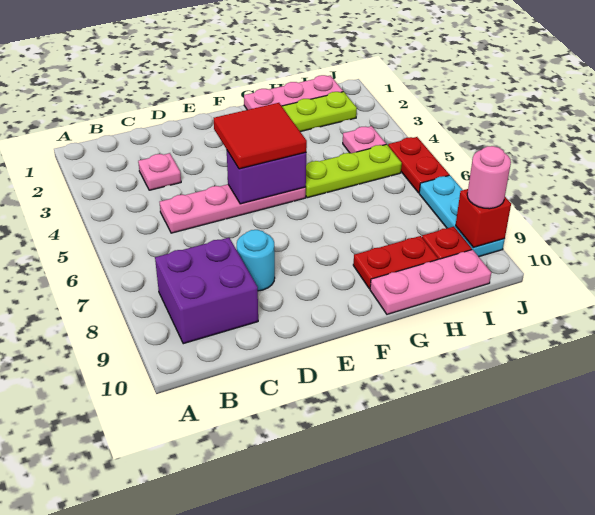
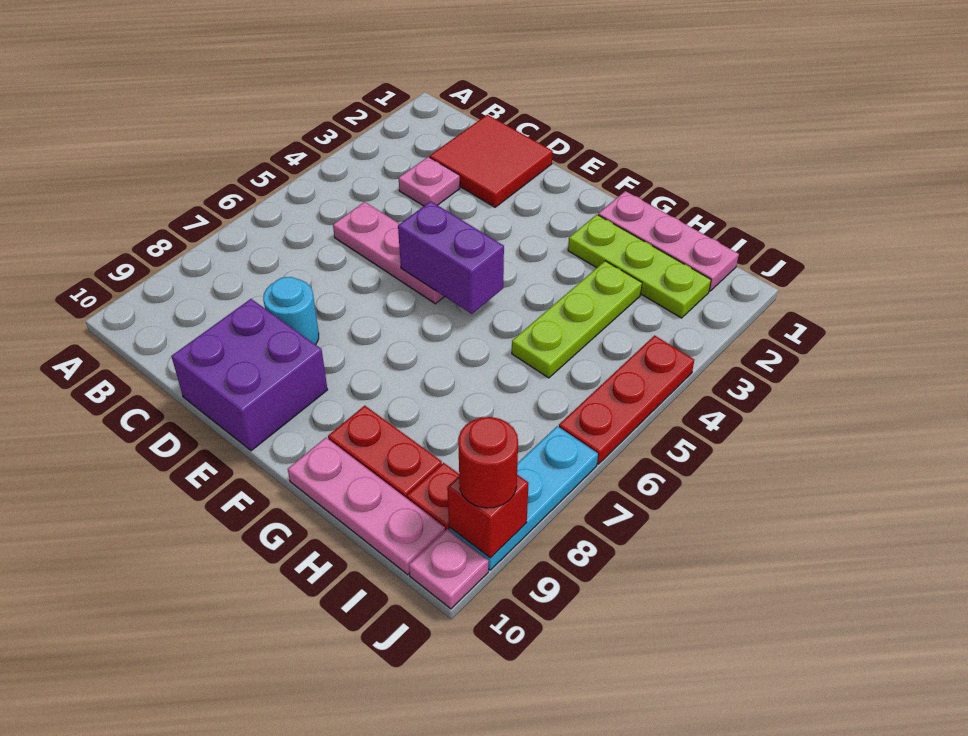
purple 2x2 brick [155,238,258,344] -> purple 2x2 brick moved to [171,299,328,451]
pink 1x4 plate [160,184,306,233] -> pink 1x3 plate [333,202,444,304]
red 2x2 tile [214,103,307,169] -> red 2x2 tile moved to [430,115,553,207]
lime 1x3 plate [306,144,402,198] -> lime 1x3 plate turned to [512,261,642,378]
pink 1x1 plate [343,126,386,153] -> pink 1x1 plate moved to [409,529,489,609]
red 1x2 plate [388,137,449,193] -> red 1x3 plate [559,335,694,464]
pink 1x1 round brick [467,146,511,209] -> red 1x1 round brick [458,417,518,508]

